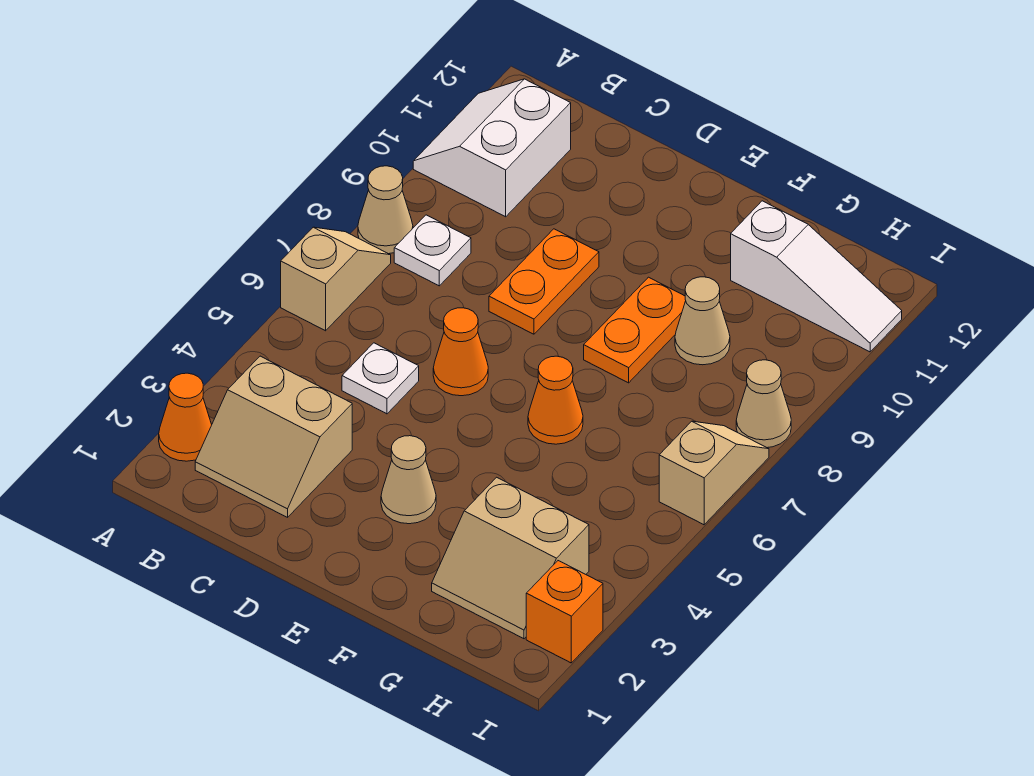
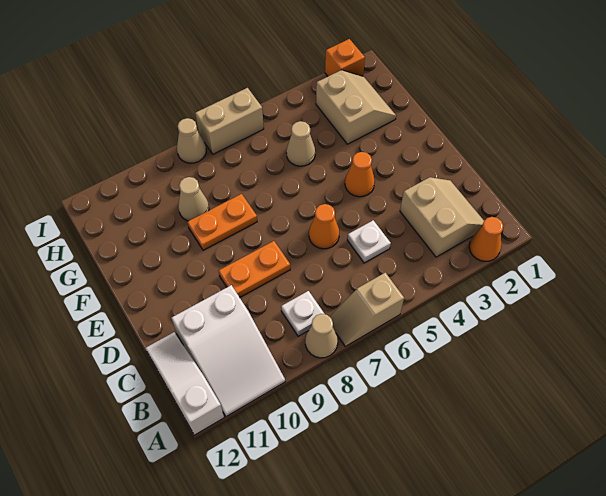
white 2x2 slope [413,79,571,217] -> white 2x3 slope [172,285,285,417]
tan 1x1 cone [381,436,436,524] -> tan 1x1 cone moved to [286,121,315,166]
orange 1x1 cone [528,356,583,444] -> orange 1x1 cone moved to [345,152,375,197]
white 1x3 slope [731,201,902,352] -> white 1x3 slope moved to [145,332,224,435]
tan 1x2 slope [659,421,769,525] -> tan 1x2 brick [195,88,264,154]

